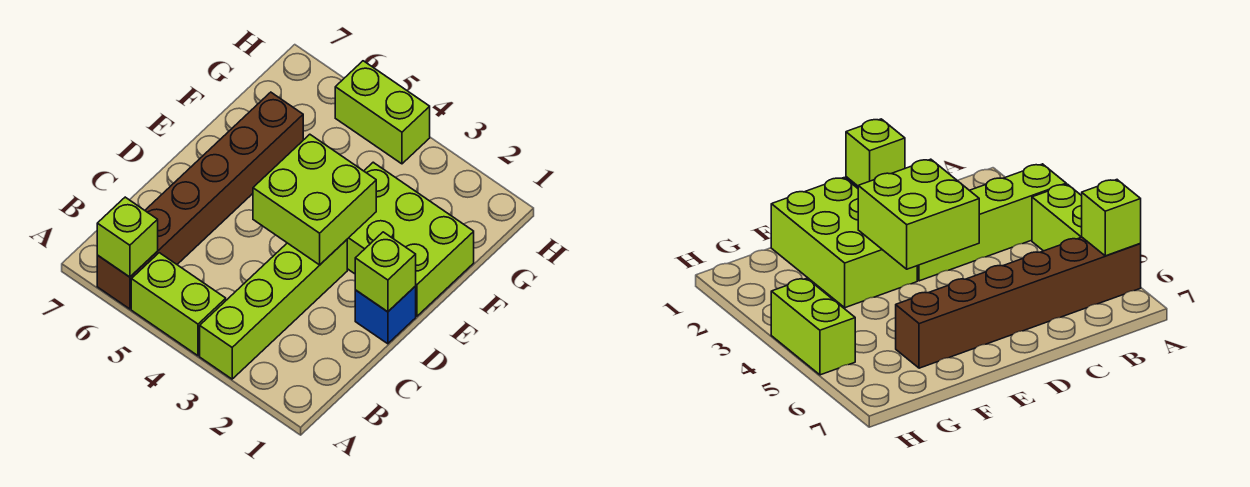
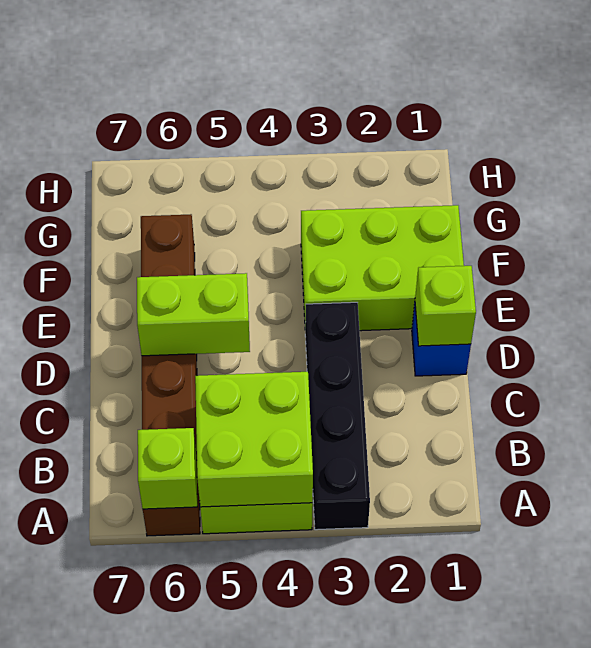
lime 1x4 brick [200,240,347,379] -> black 1x4 brick [305,302,370,530]
lime 2x2 brick [253,134,376,265] -> lime 2x2 brick moved to [195,372,313,507]
lime 1x2 brick [335,61,430,164] -> lime 1x2 brick moved to [137,273,250,356]

